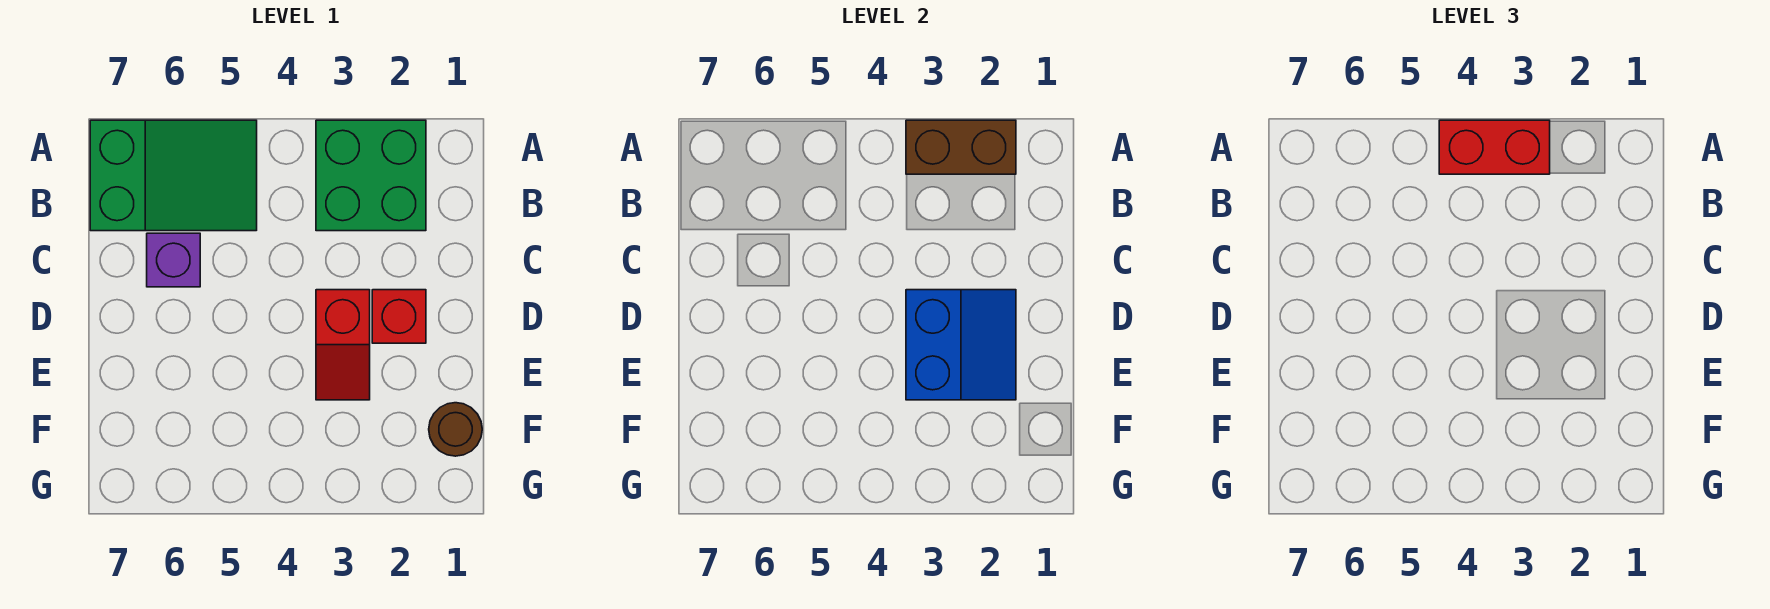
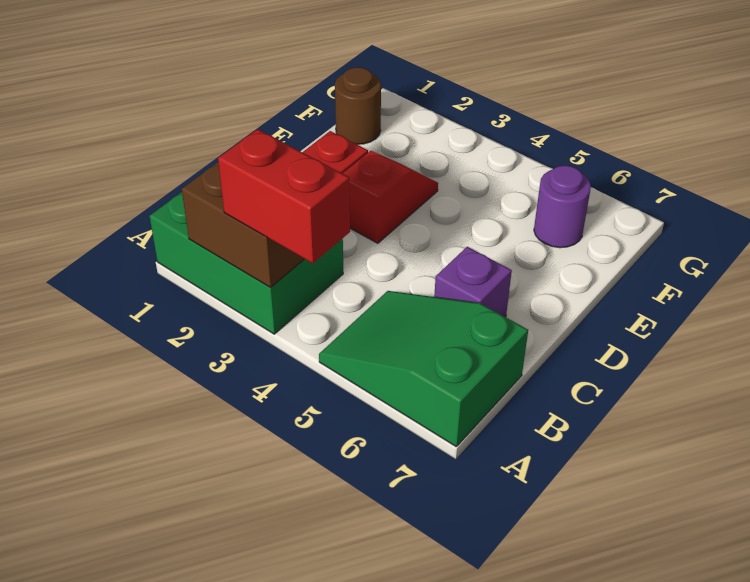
green 2x2 brick [316,120,426,231] -> green 2x3 brick [150,192,343,334]
blue 2x2 slope [906,290,1016,400] -> none
none -> purple 1x1 round brick [534,165,591,248]

